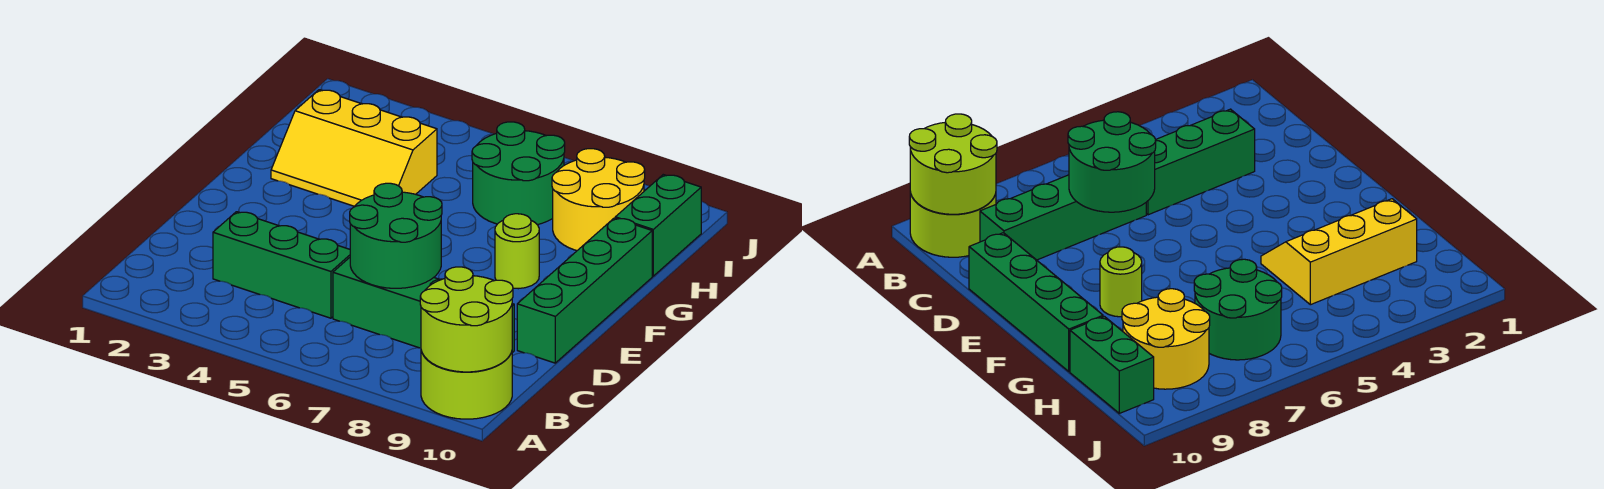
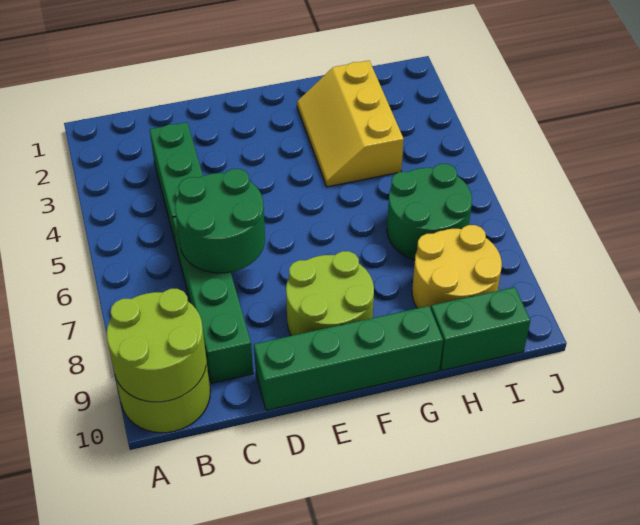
lime 1x1 round brick [495,214,539,289] -> lime 2x2 round brick [286,251,374,336]

